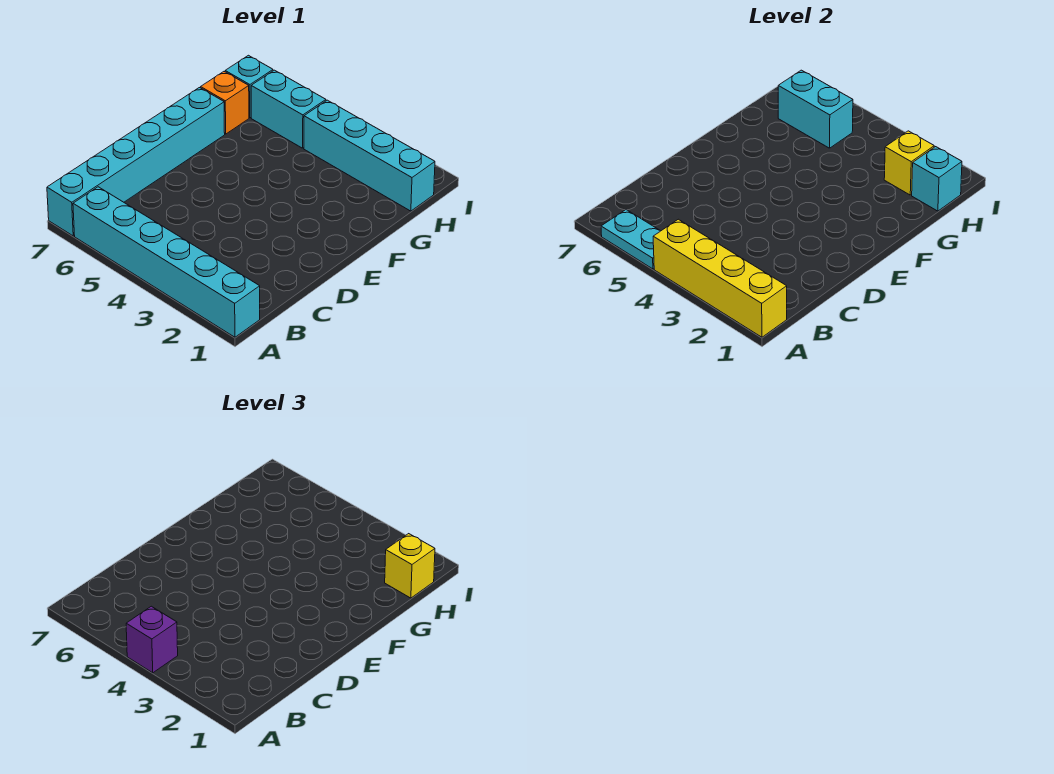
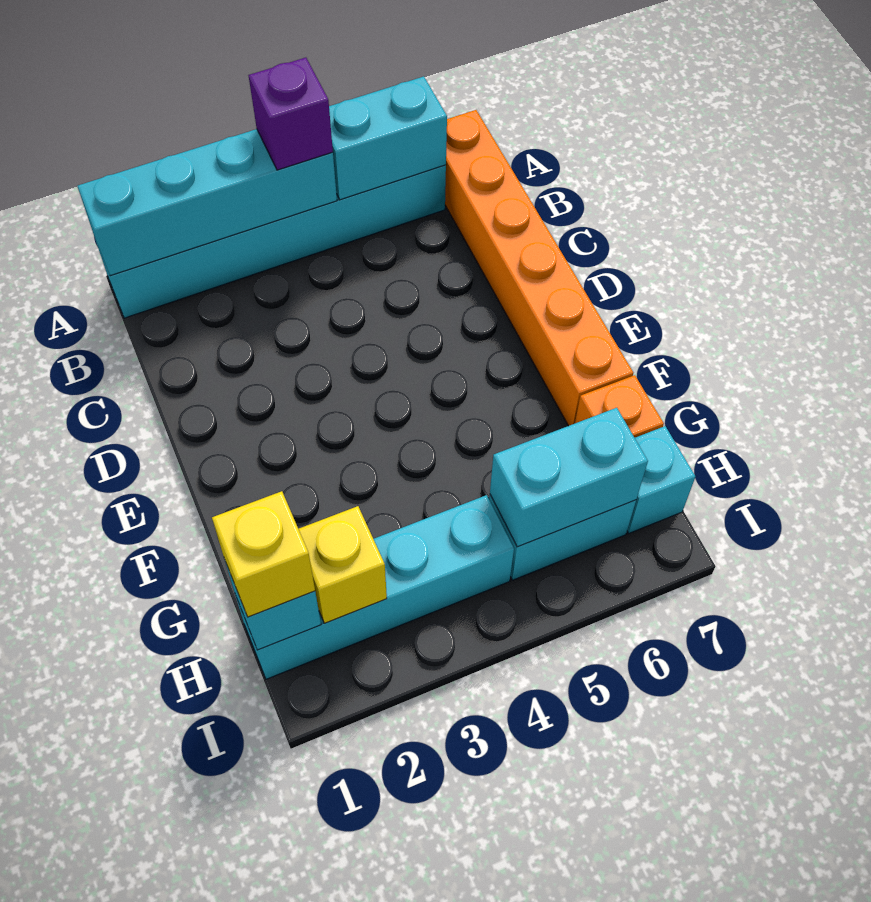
yellow 1x4 brick [653,219,787,337] -> cyan 1x4 brick [77,129,337,276]
cyan 1x2 plate [601,210,660,269] -> cyan 1x2 brick [329,76,447,200]
cyan 1x6 brick [47,88,225,236] -> orange 1x6 brick [445,110,633,426]

